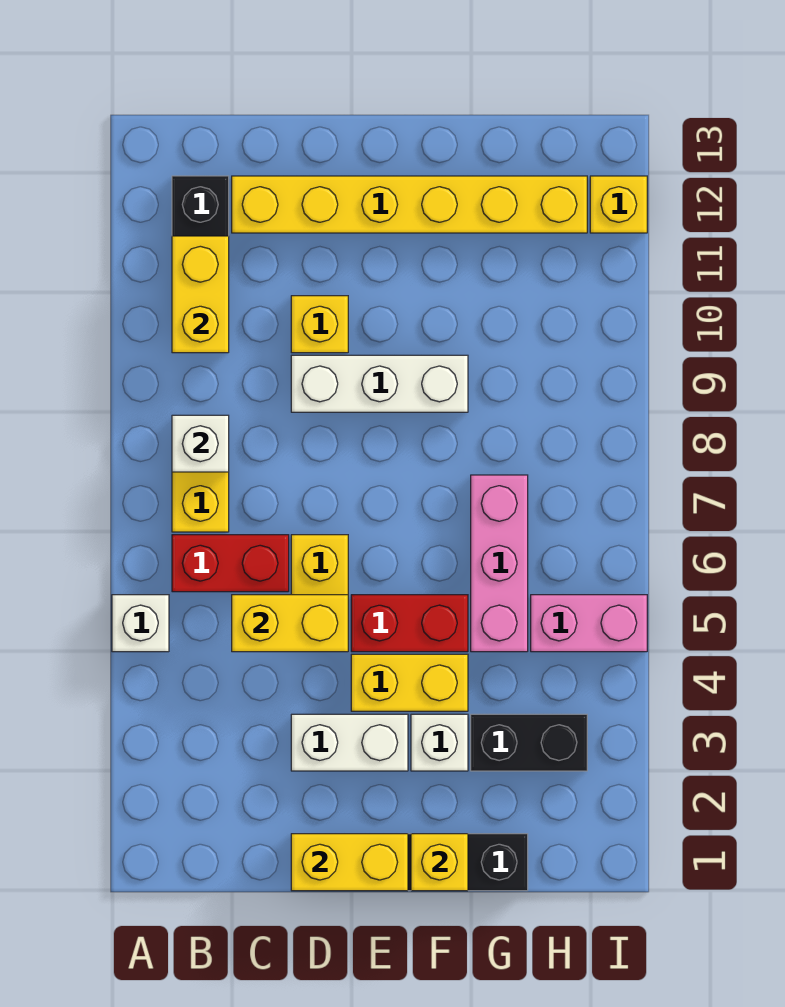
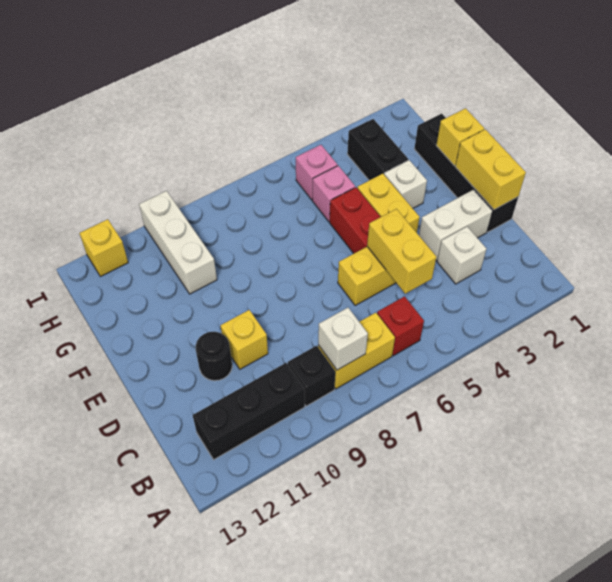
white 1x1 brick [112,595,169,652] -> white 1x1 brick moved to [437,227,487,284]
red 1x2 brick [172,535,289,592] -> red 1x1 brick [377,296,424,356]
none -> black 1x1 brick [288,346,335,406]
yellow 1x2 brick [172,236,229,353] -> none
yellow 1x6 brick [232,176,587,233] -> none
white 1x2 brick [291,714,408,771] -> white 1x2 brick turned to [419,190,492,261]
white 1x3 brick [291,355,468,412] -> white 1x3 brick moved to [139,191,217,294]
none -> black 1x1 round brick [196,332,232,381]
pink 1x3 brick [471,475,528,652] -> pink 1x1 brick [312,166,355,221]
pink 1x2 brick [531,595,647,652] -> pink 1x1 brick [296,145,338,200]

